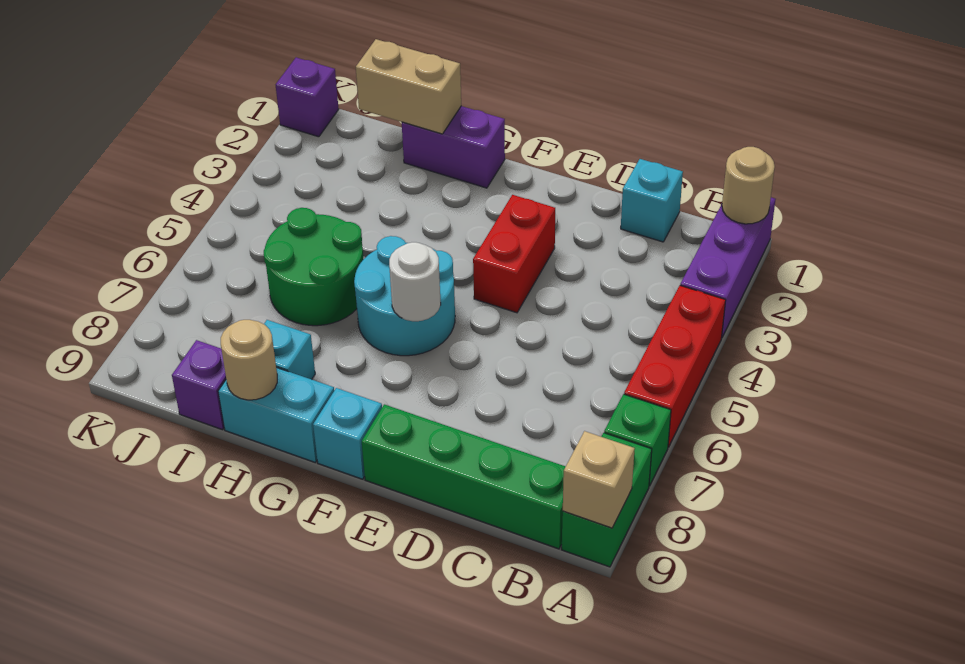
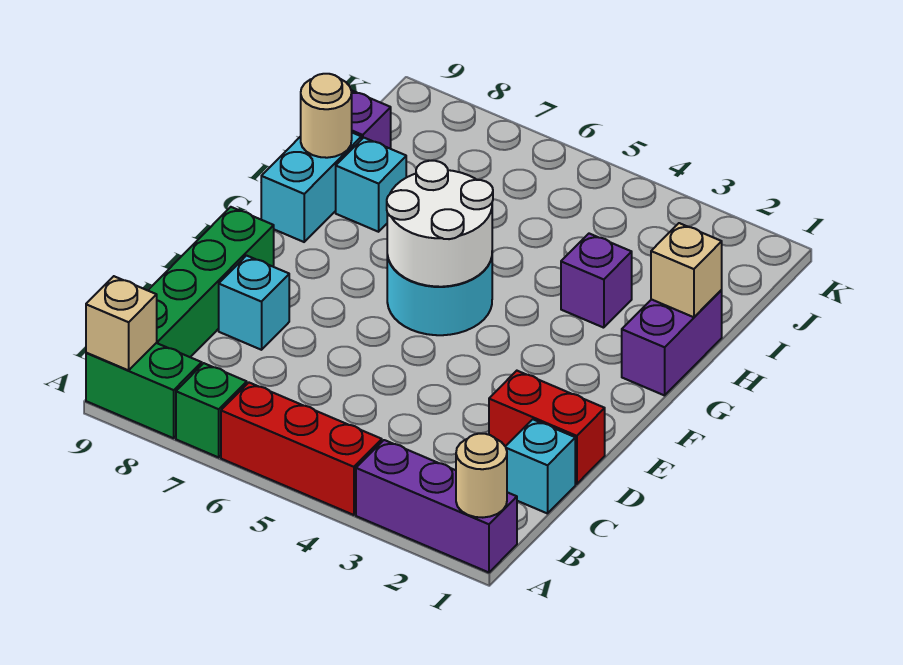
red 1x2 brick [473,195,555,313] -> red 1x2 brick moved to [489,371,605,484]
white 1x1 round brick [389,242,441,321] -> white 2x2 round brick [387,161,493,287]
cyan 1x1 brick [313,388,382,479] -> cyan 1x1 brick moved to [219,256,289,350]
tan 1x2 brick [356,39,461,134] -> tan 1x1 brick [651,223,722,317]
green 2x2 round brick [264,208,363,326] -> none
purple 1x1 brick [276,57,339,137] -> purple 1x1 brick moved to [561,234,632,328]

